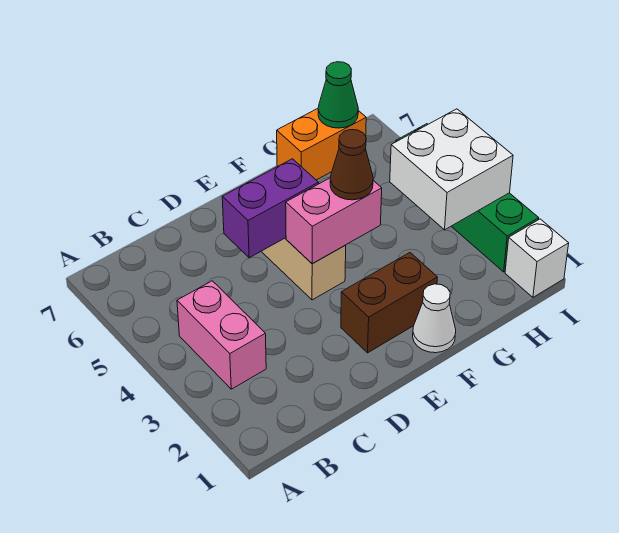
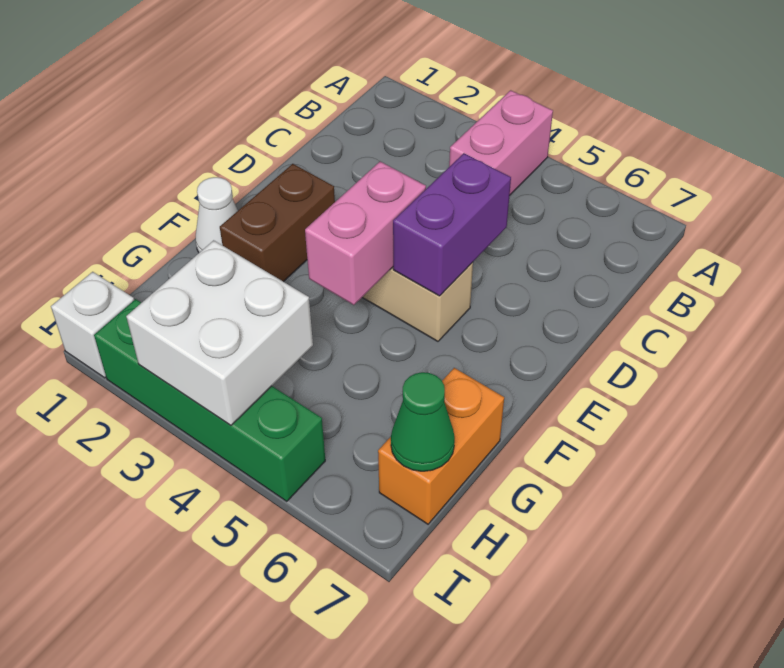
pink 1x2 brick [177,281,266,389] -> pink 1x2 brick turned to [449,90,553,195]
brown 1x1 cone [330,130,373,200] -> none

